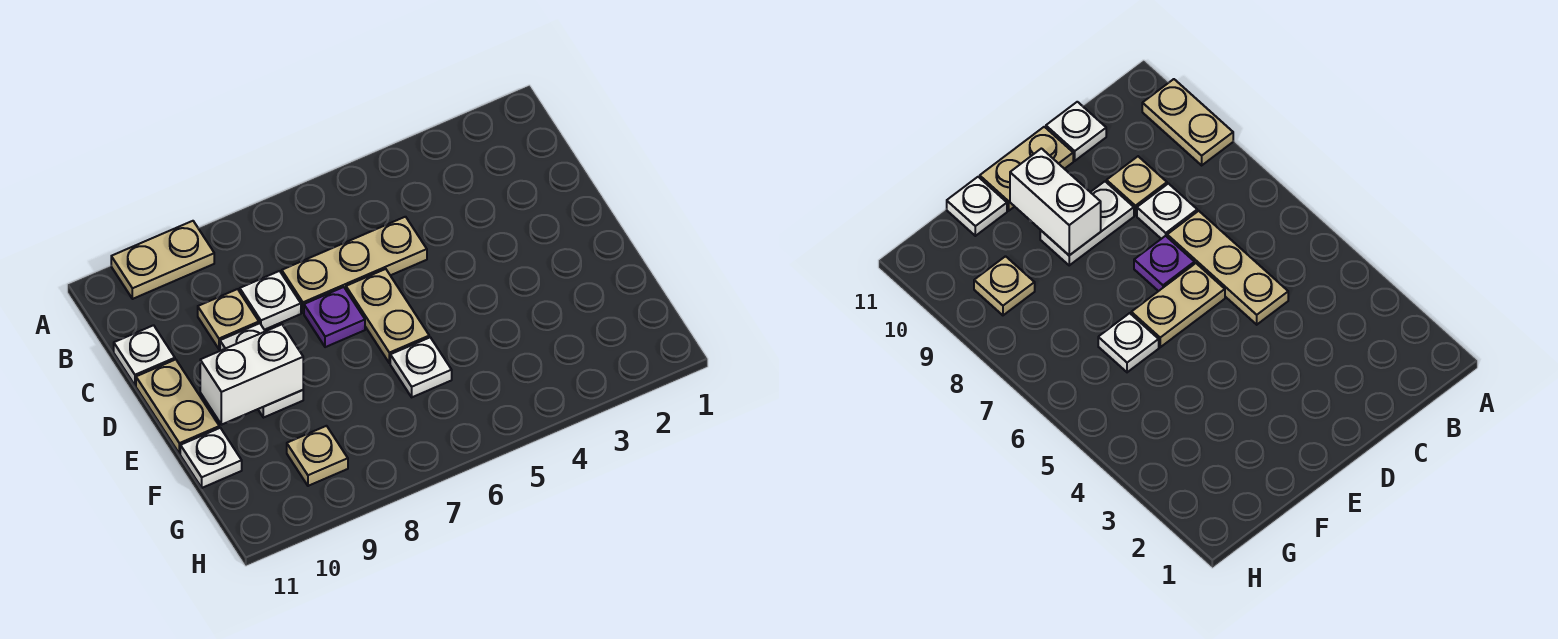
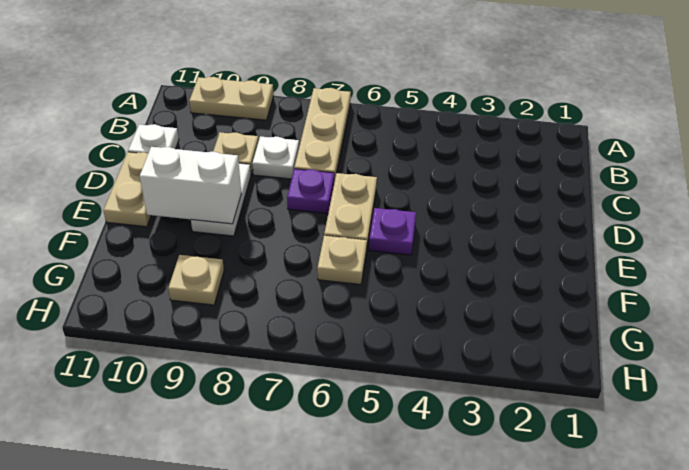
tan 1x3 plate [282,217,427,313] -> tan 1x3 plate turned to [294,88,351,182]
none -> purple 1x1 plate [369,208,416,255]
white 1x1 plate [390,337,452,397] -> tan 1x1 plate [317,236,367,285]
white 1x1 plate [180,428,242,488] -> none

